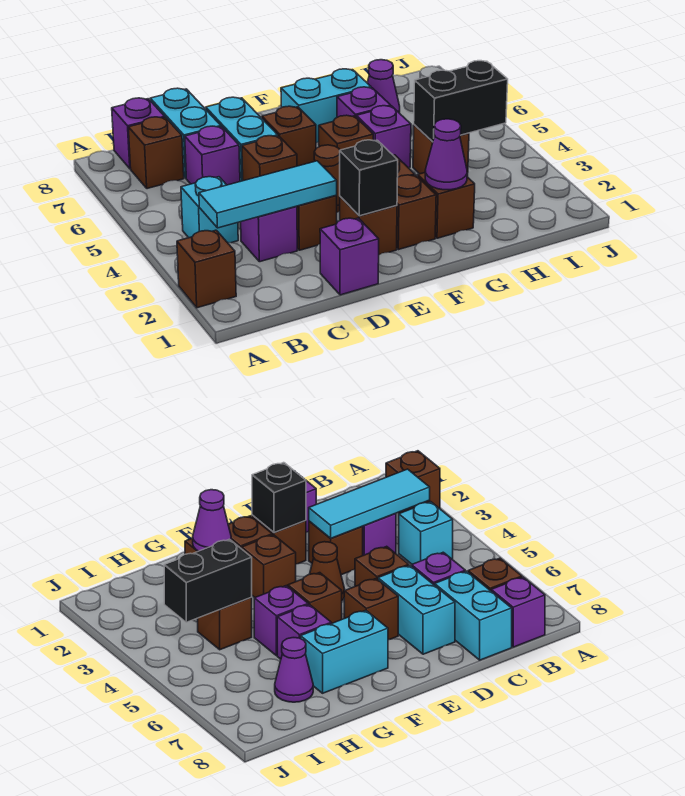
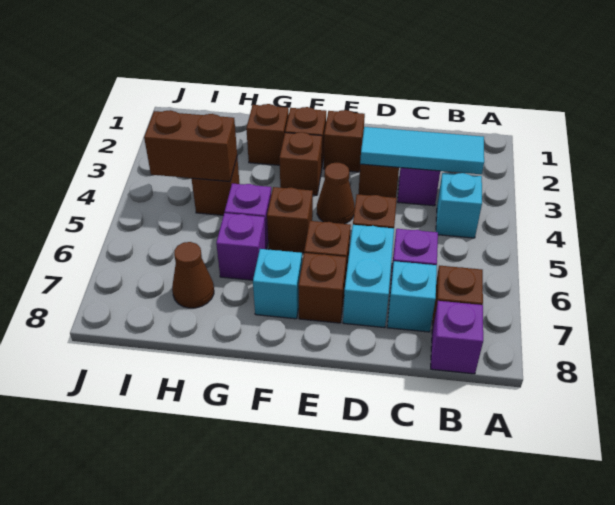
brown 1x1 brick [177,230,236,308] -> brown 1x1 brick moved to [298,253,346,323]
cyan 1x2 brick [150,88,221,178] -> cyan 1x1 brick [387,261,437,332]
purple 1x1 brick [320,218,379,295] -> none
black 1x1 brick [340,140,398,216] -> none
cyan 1x2 brick [281,69,371,143] -> cyan 1x1 brick [253,249,302,319]
purple 1x1 cone [425,119,467,190] -> none
black 1x2 brick [414,61,508,142] -> brown 1x2 brick [144,110,237,182]
purple 1x1 cone [367,60,400,113] -> brown 1x1 cone [172,242,214,308]

